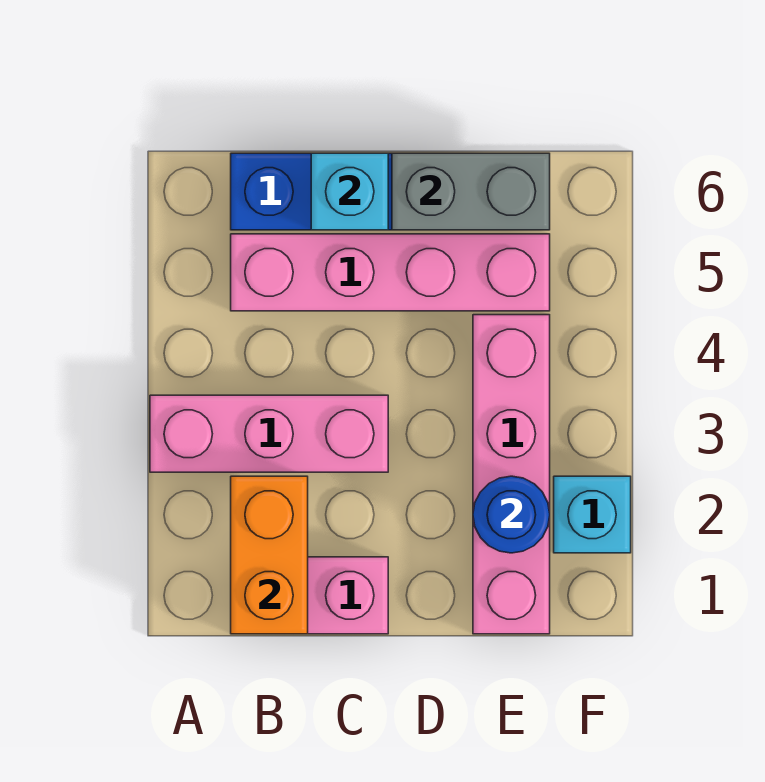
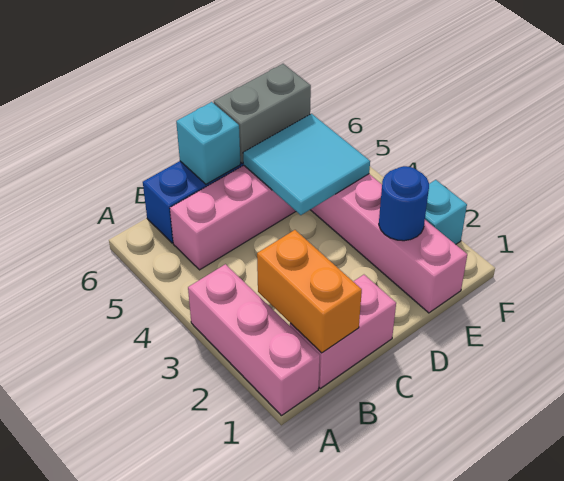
pink 1x3 brick [150,395,388,472] -> pink 1x3 brick turned to [188,264,320,416]
none -> cyan 2x2 tile [243,114,370,215]

